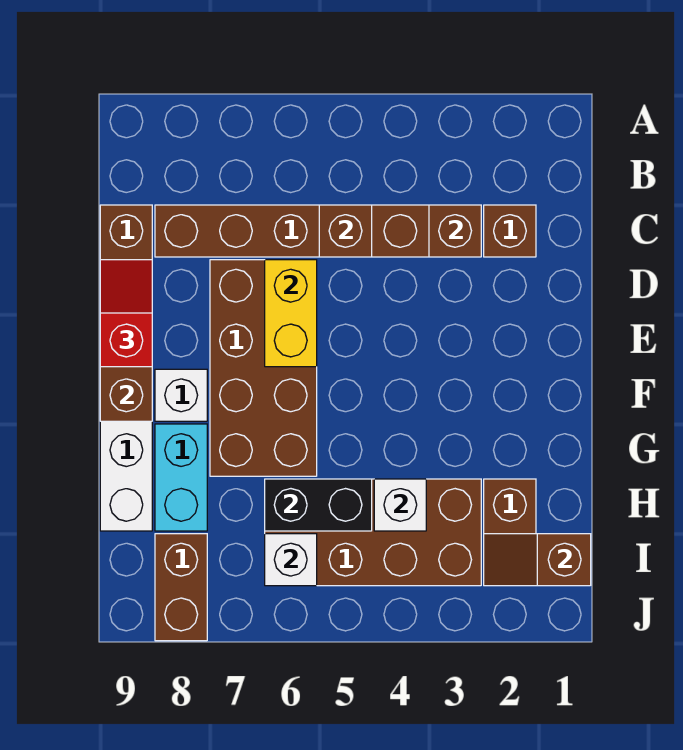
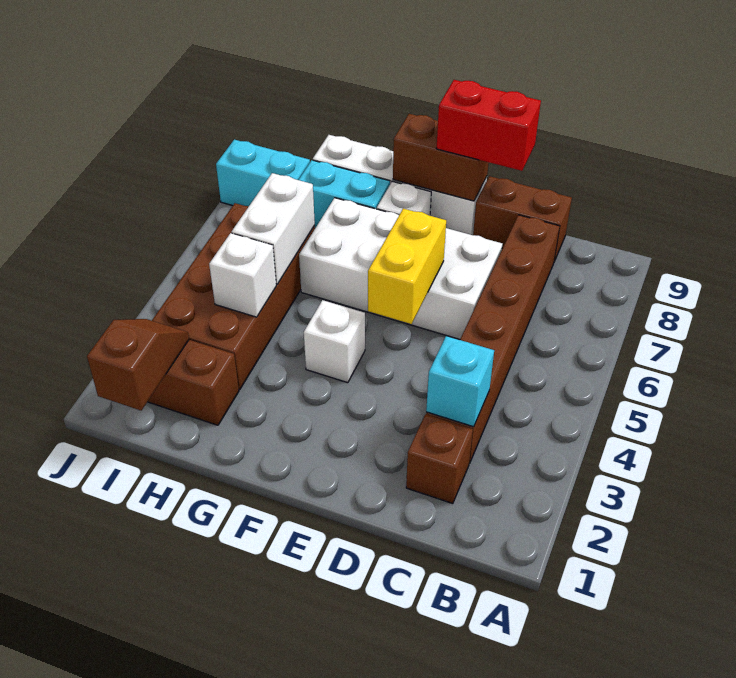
brown 1x1 brick [429,205,481,257] -> cyan 1x1 brick [426,336,494,427]
brown 1x1 brick [319,205,372,257] -> none
brown 2x4 brick [210,260,317,476] -> white 2x4 brick [299,198,502,339]
yellow 1x2 brick [265,260,317,367] -> yellow 1x2 brick turned to [368,208,446,324]
red 1x2 slope [100,260,152,367] -> red 1x2 brick [436,80,541,171]
black 1x2 brick [265,479,372,531] -> white 1x2 brick [232,173,315,284]
white 1x1 brick [265,534,317,586] -> white 1x1 brick moved to [304,300,365,383]
brown 1x2 brick [155,534,207,641] -> cyan 1x2 brick [216,140,310,206]

